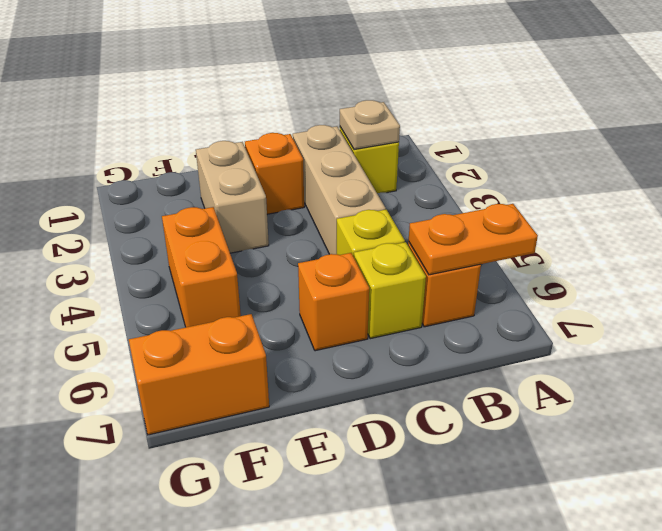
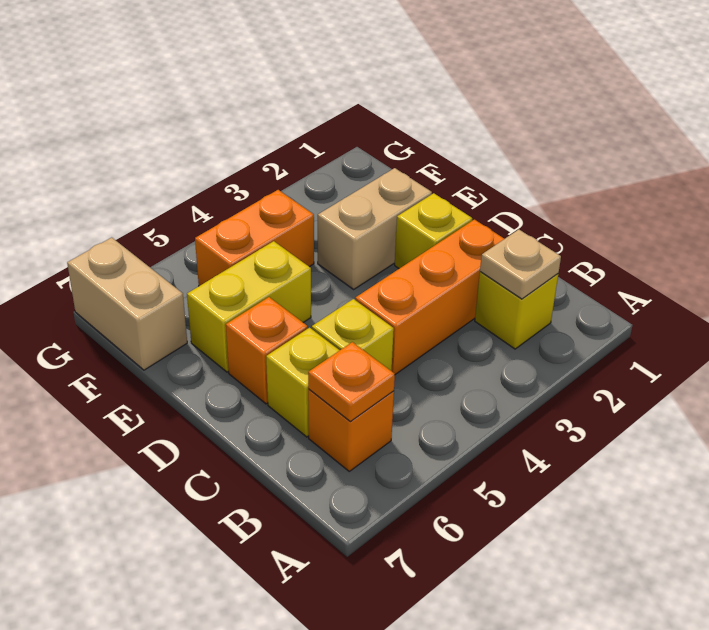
orange 1x2 plate [409,204,538,275] -> orange 1x1 plate [308,342,395,422]
tan 1x3 brick [293,125,386,254] -> orange 1x3 brick [355,220,504,374]
orange 1x1 brick [245,133,304,214] -> yellow 1x1 brick [395,193,472,268]
none -> yellow 1x2 brick [187,241,311,372]
orange 1x2 brick [129,314,269,435] -> tan 1x2 brick [67,237,187,370]

